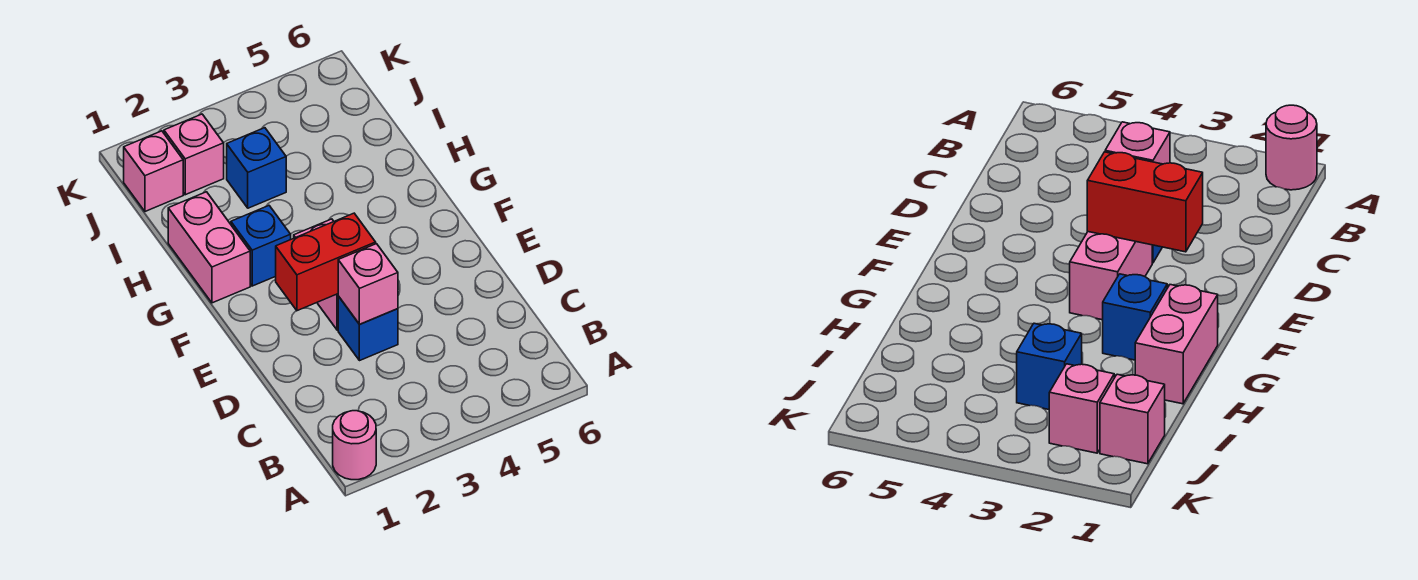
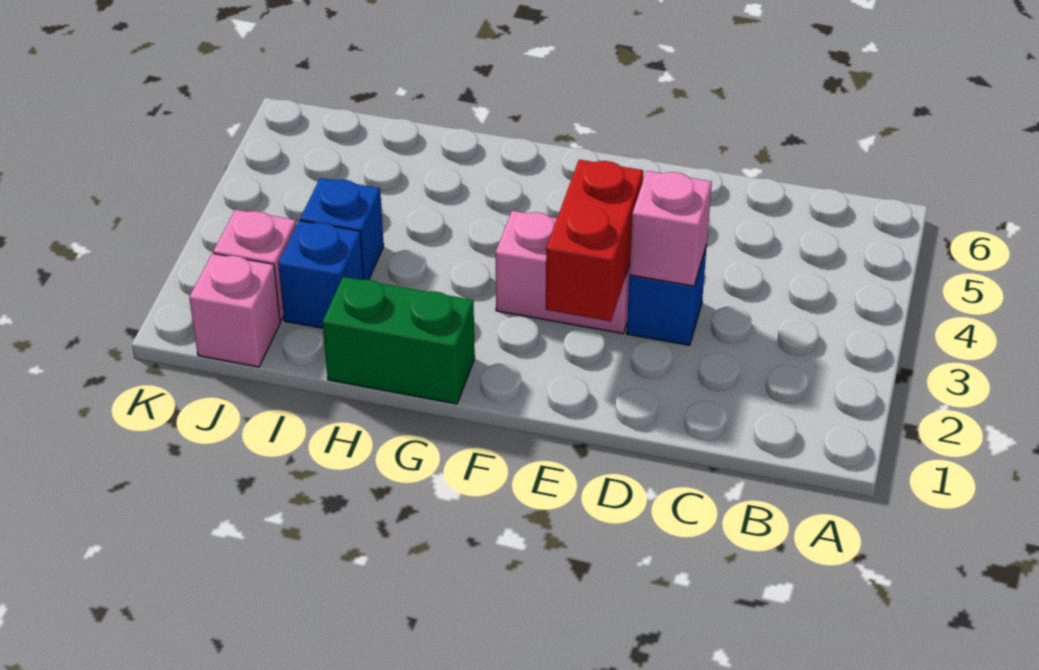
pink 1x1 round brick [333,411,376,480] -> none
pink 1x2 brick [168,192,250,303] -> green 1x2 brick [323,277,475,404]
blue 1x1 brick [231,206,291,286] -> blue 1x1 brick moved to [278,221,364,328]

